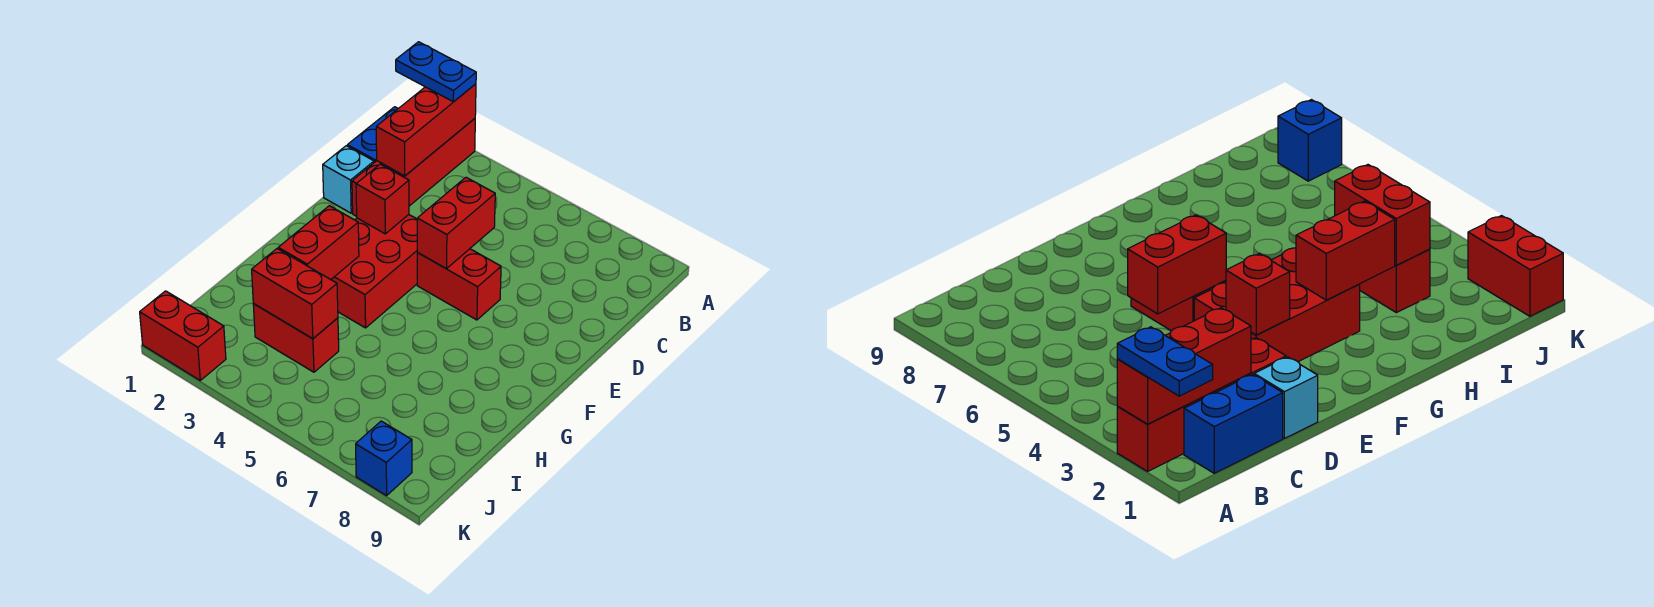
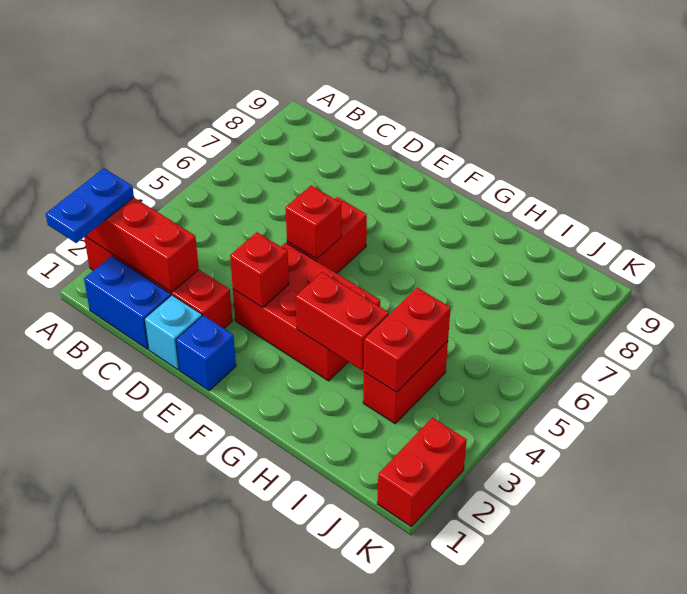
red 1x2 brick [417,177,495,269] -> red 1x1 brick [286,186,342,259]
blue 1x1 brick [356,421,412,496] -> blue 1x1 brick moved to [176,315,236,391]

